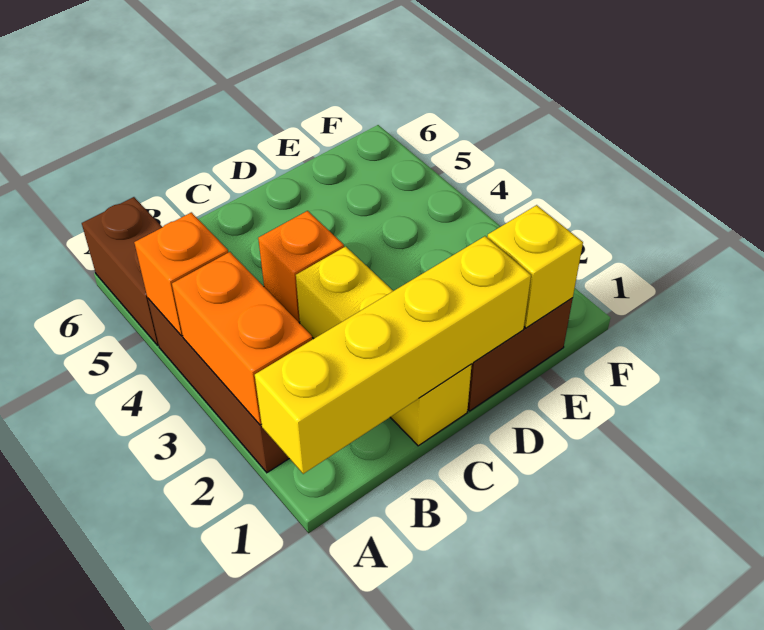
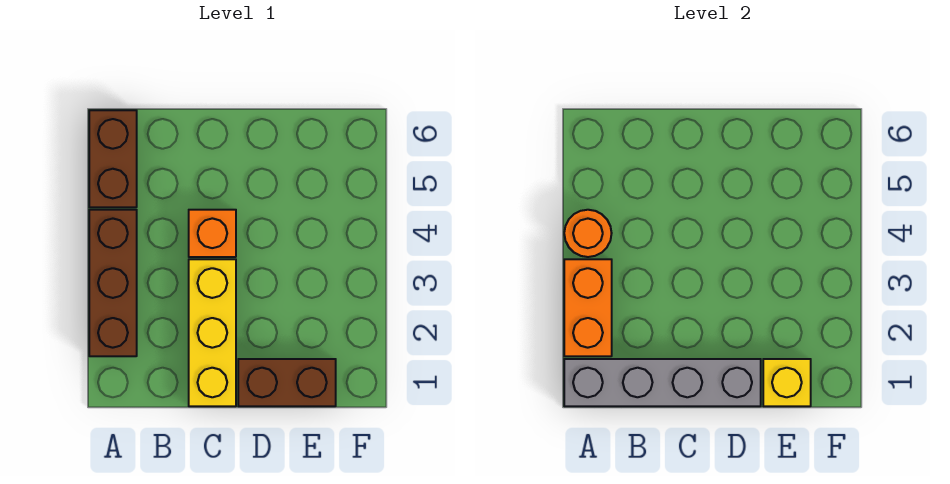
yellow 1x4 brick [255,236,531,474] -> grey 1x4 brick [564,359,761,406]
orange 1x1 brick [134,212,228,336] -> orange 1x1 round brick [564,210,612,257]

